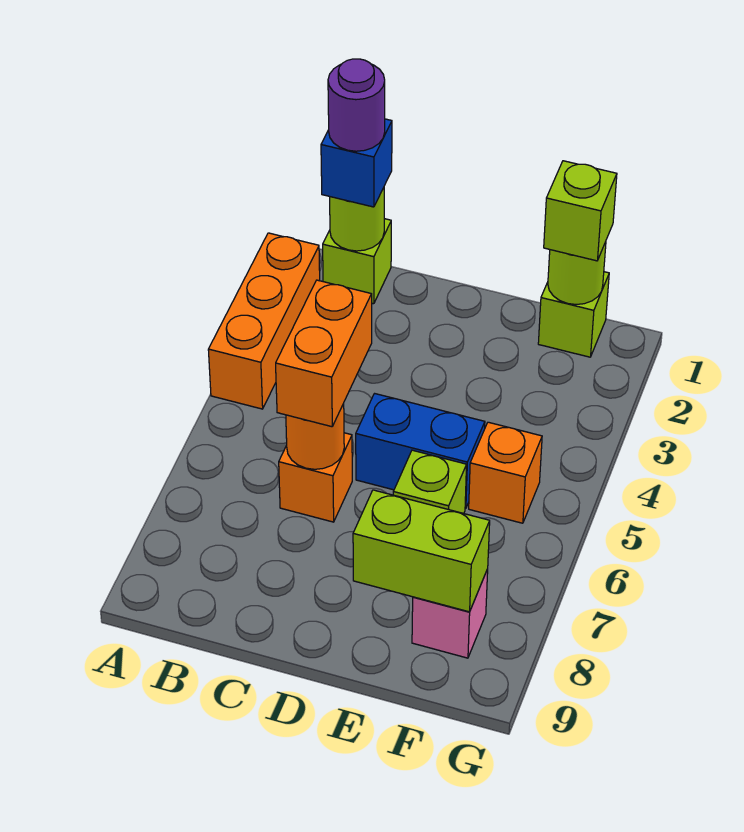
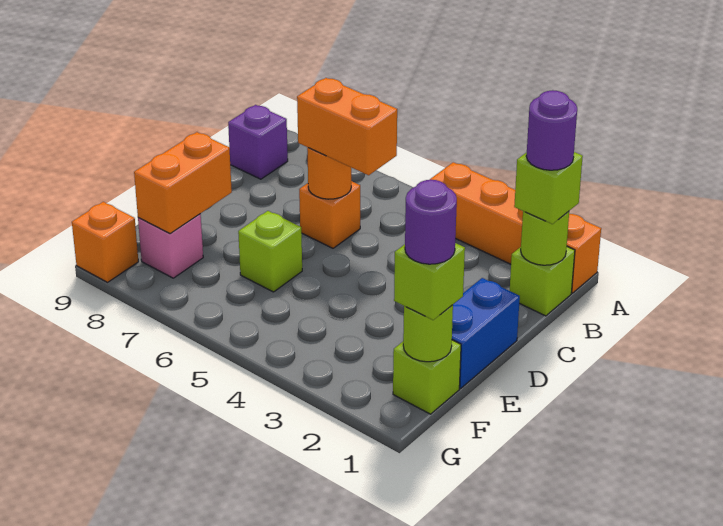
orange 1x3 brick [208,233,320,409] -> orange 1x4 brick [430,162,601,293]
blue 1x1 brick [321,119,392,207] -> lime 1x1 brick [514,152,583,224]
none -> purple 1x1 brick [228,105,288,179]
blue 1x2 brick [356,394,485,509] -> blue 1x2 brick moved to [452,278,520,388]
lime 1x2 brick [353,490,490,612] -> orange 1x2 brick [134,132,232,234]
none -> purple 1x1 round brick [405,180,457,264]
orange 1x1 brick [469,422,542,523] -> orange 1x1 brick moved to [72,202,138,282]

